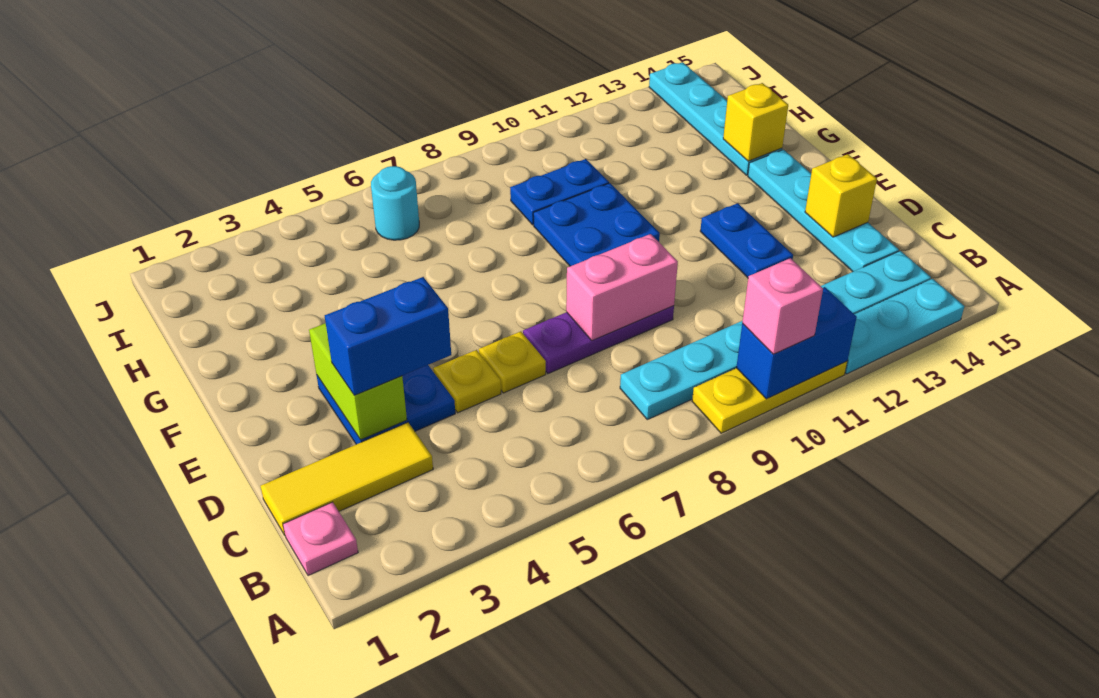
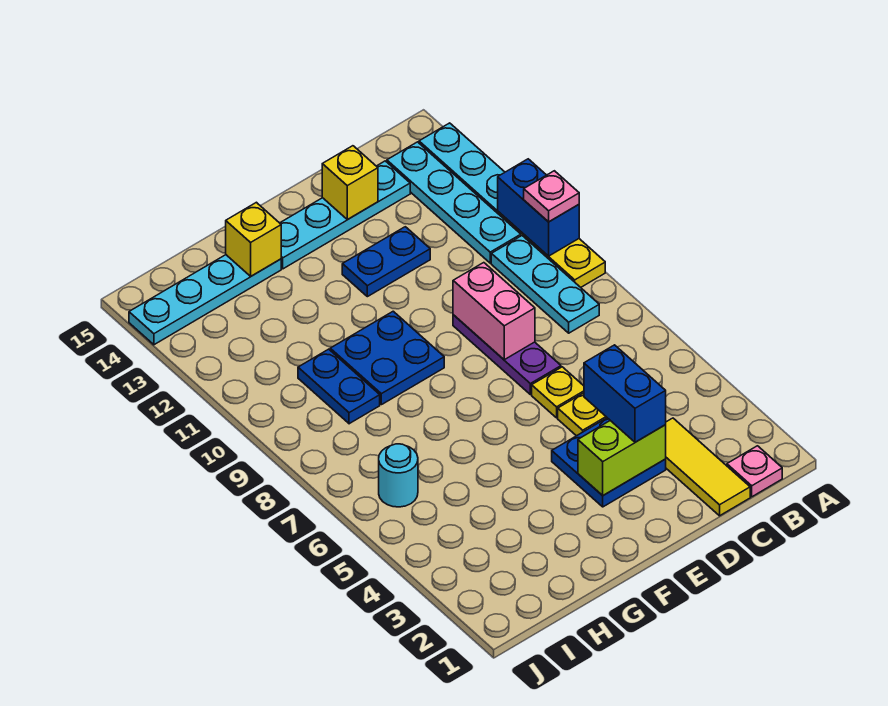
pink 1x1 brick [742,258,823,354] -> pink 1x1 plate [524,171,579,222]

